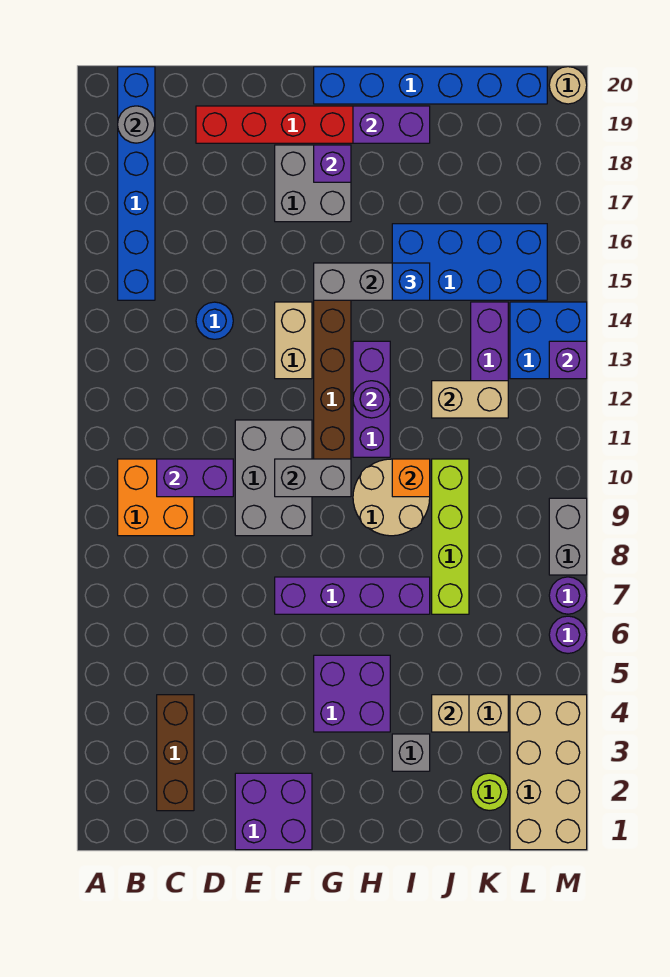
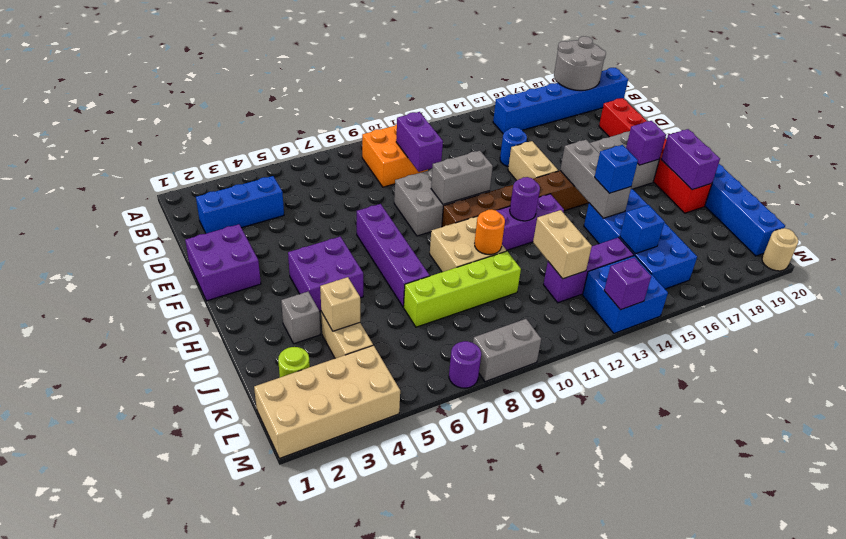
grey 1x1 round brick [118,106,155,143] -> grey 2x2 round brick [554,36,606,90]
brown 1x3 brick [157,695,194,811] -> blue 1x3 brick [196,176,284,233]
grey 1x2 brick [275,459,351,497] -> grey 1x2 brick turned to [431,151,493,204]
tan 1x2 brick [275,302,312,379] -> tan 1x2 brick turned to [508,141,558,181]
tan 2x2 round brick [353,459,430,536] -> tan 2x2 brick [430,216,506,272]
orange 1x1 brick [392,459,430,497] -> orange 1x1 round brick [475,209,505,255]
none -> blue 1x1 brick [620,205,665,254]
purple 1x1 round brick [549,616,587,653] -> none

